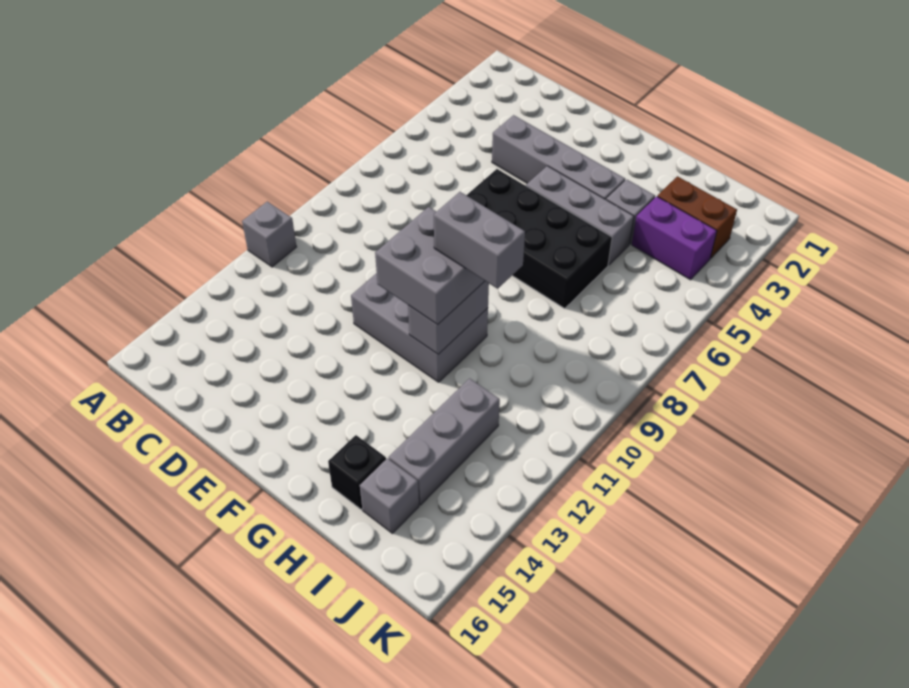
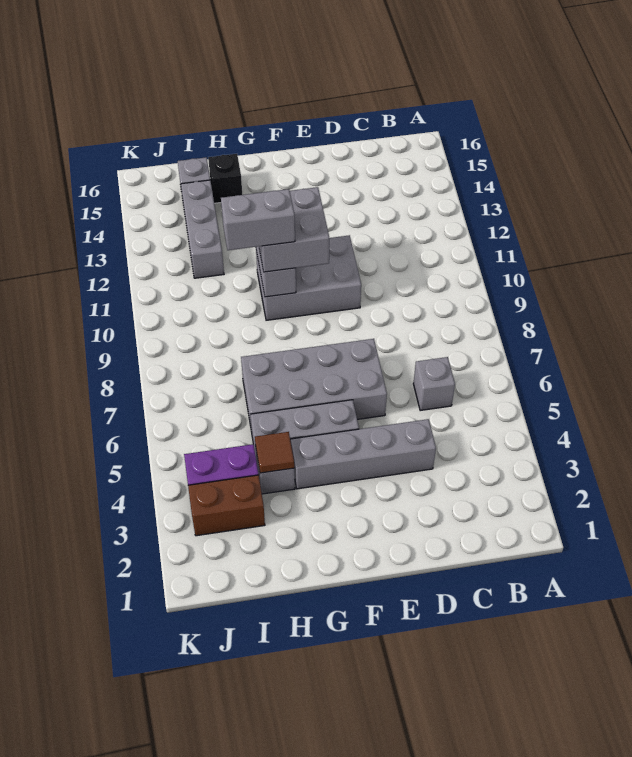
grey 1x1 brick [242,201,296,267] -> grey 1x1 brick moved to [413,357,455,411]
black 2x4 brick [466,169,612,309] -> grey 2x4 brick [241,339,387,432]
none -> brown 1x1 tile [255,432,294,473]

